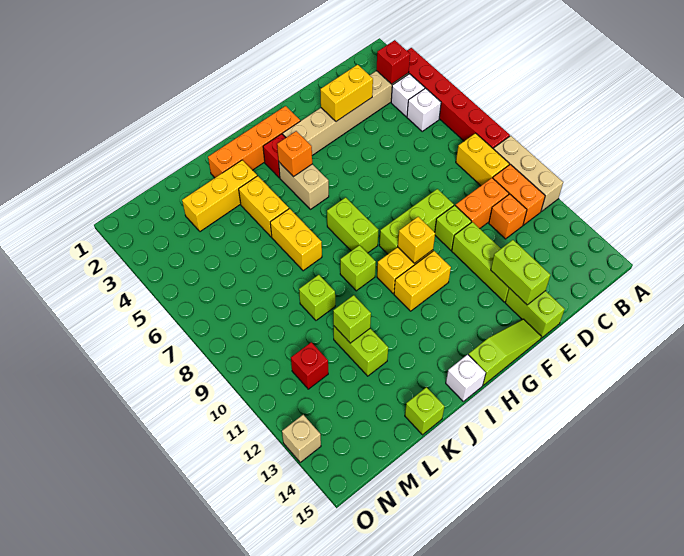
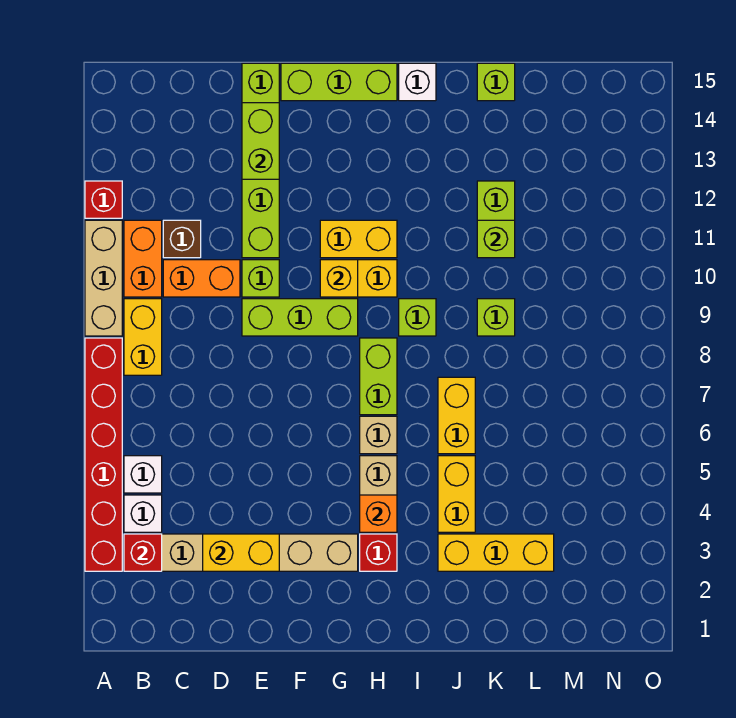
orange 1x1 brick [489,194,527,239] -> brown 1x1 brick [163,220,201,258]
lime 1x3 slope [468,319,541,385] -> lime 1x3 brick [281,63,397,101]
orange 1x4 brick [208,106,300,178] -> none
red 1x1 brick [291,342,328,389] -> red 1x1 brick moved to [85,181,122,218]
tan 1x1 brick [282,415,321,462] -> tan 1x1 brick moved to [360,416,397,454]

